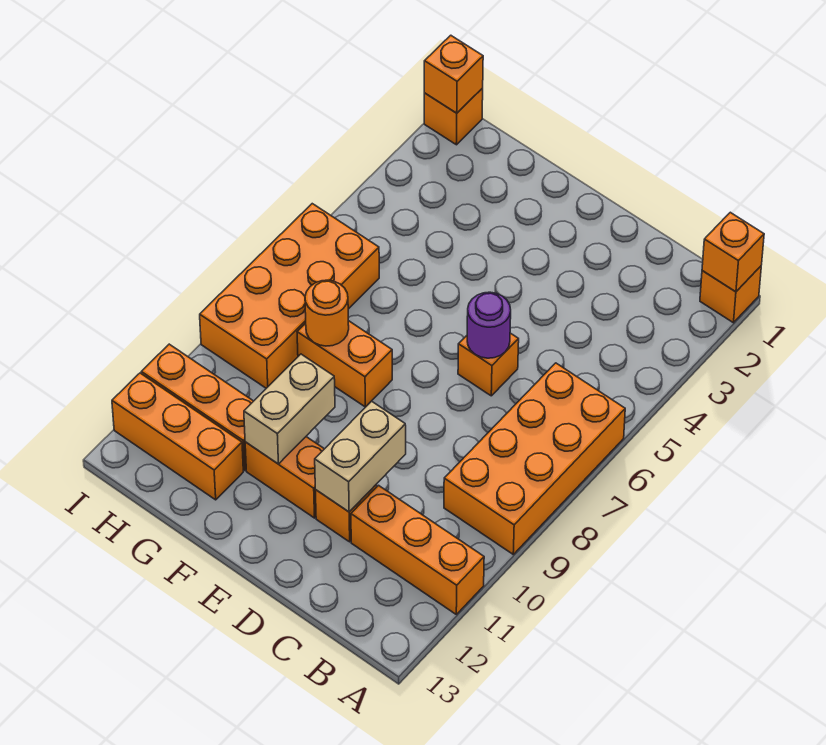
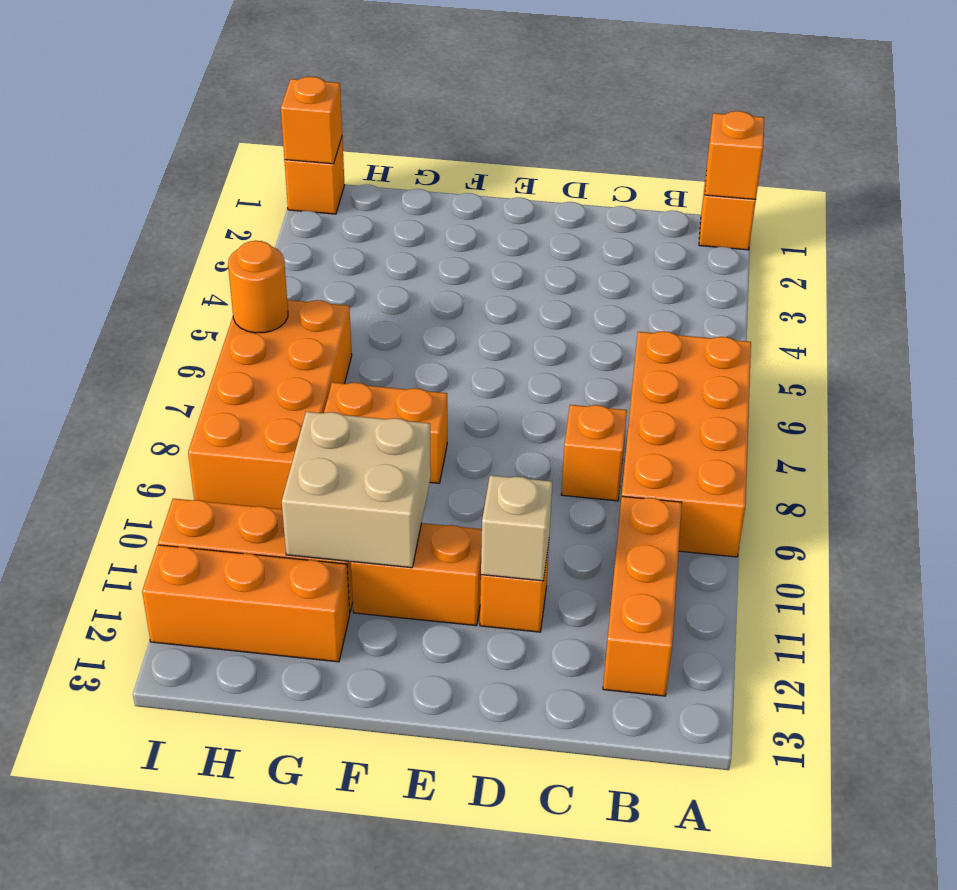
orange 1x3 brick [351,485,484,614] -> orange 1x3 brick turned to [603,496,682,696]
orange 1x1 brick [458,333,519,396] -> orange 1x1 brick moved to [561,405,627,501]
purple 1x1 round brick [467,292,511,358] -> none
tan 1x2 brick [315,401,406,512] -> tan 1x1 brick [481,475,552,581]
tan 1x2 brick [244,354,335,464] -> tan 2x2 brick [282,412,431,568]
orange 1x1 round brick [305,280,349,346] -> orange 1x1 round brick moved to [228,241,288,333]

